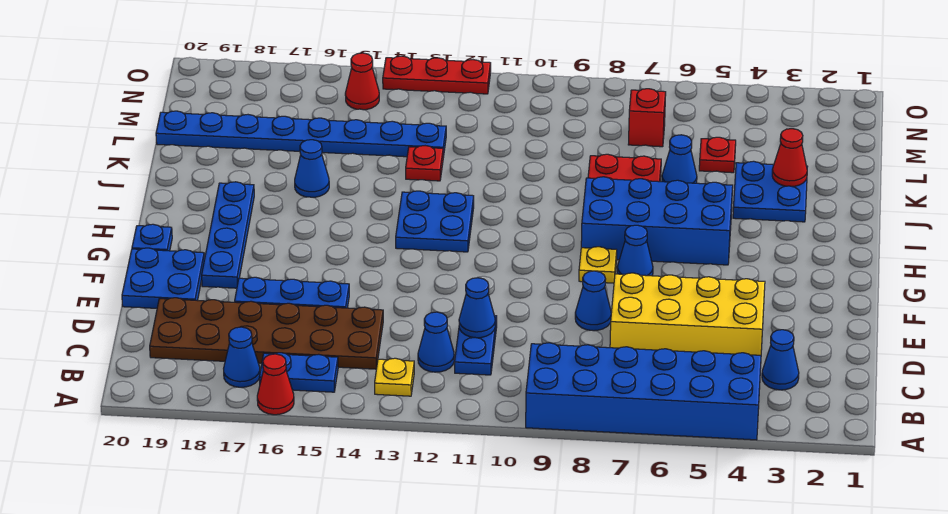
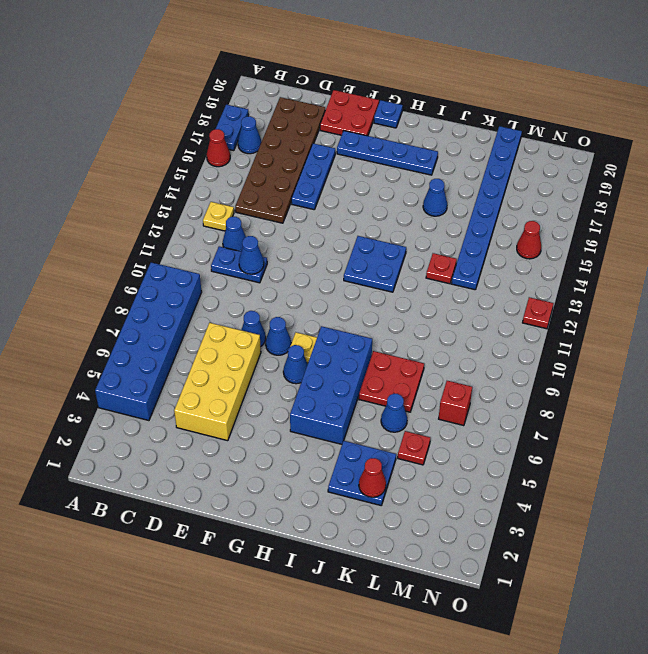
blue 1x2 plate [259,353,338,392] -> blue 1x2 plate moved to [216,104,249,151]
blue 1x1 cone [762,330,799,390] -> blue 1x1 cone moved to [266,317,291,355]
blue 2x2 plate [122,248,204,308] -> red 2x2 plate [320,90,379,136]
red 1x3 plate [383,56,491,94] -> red 1x1 plate [523,297,554,329]

